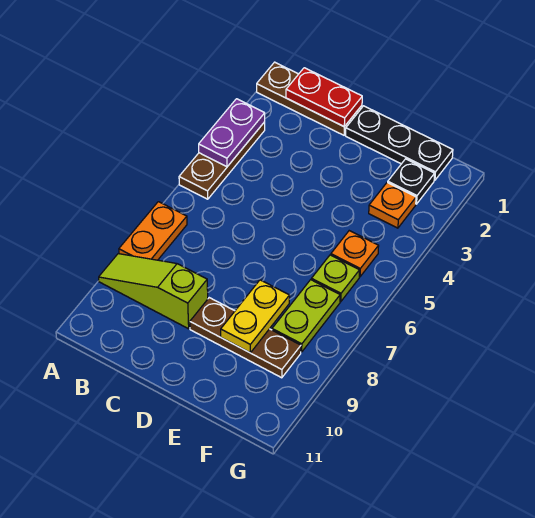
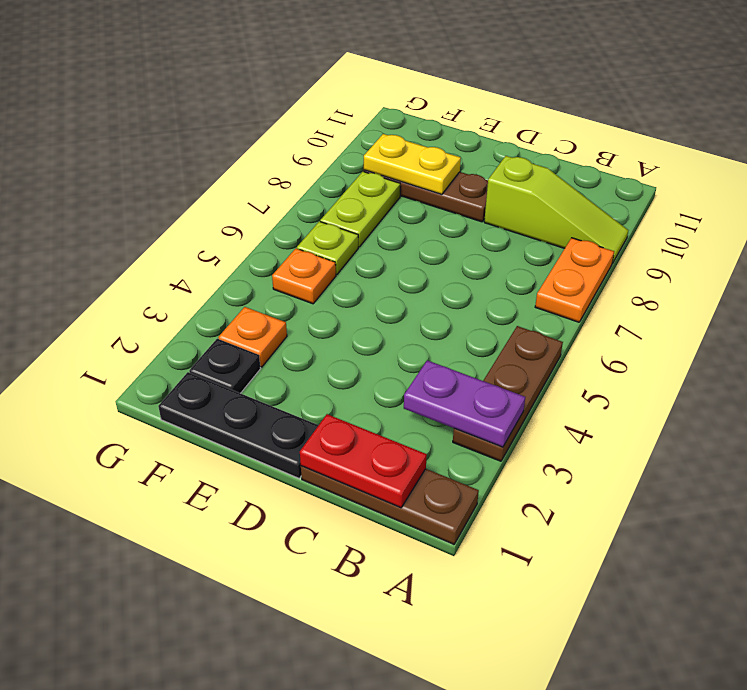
purple 1x2 plate [199,99,265,167] -> purple 1x2 plate turned to [404,360,525,447]
yellow 1x2 plate [221,280,290,353] -> yellow 1x2 plate turned to [364,134,461,194]

